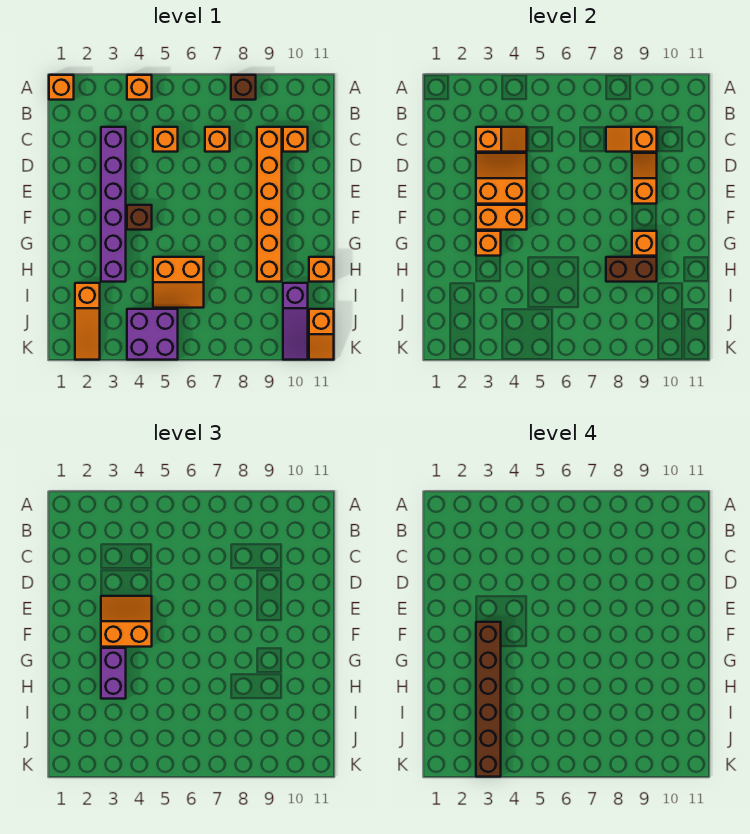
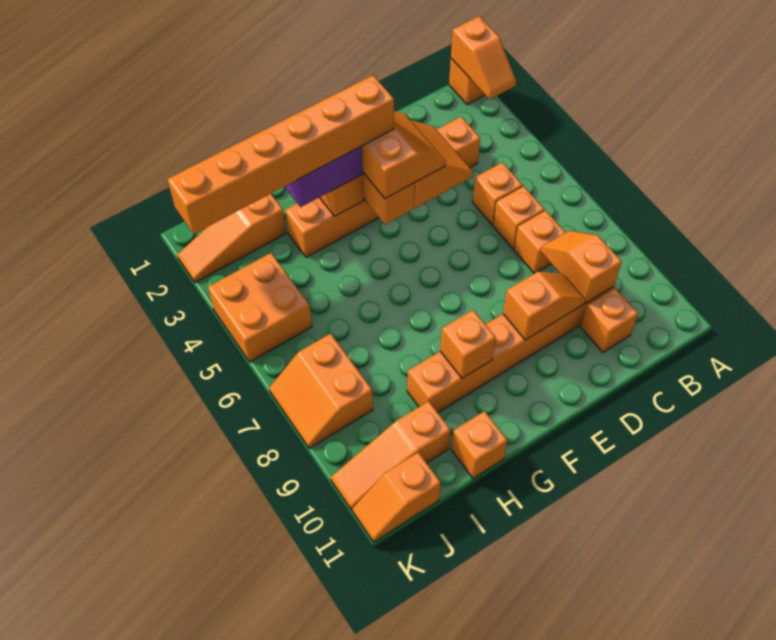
orange 1x1 brick [127,75,152,100] -> orange 1x1 brick moved to [493,186,545,249]
brown 1x1 brick [231,75,256,100] -> none
purple 1x6 brick [101,127,126,282] -> orange 1x6 brick [285,117,480,257]
orange 1x2 slope [476,127,527,152] -> orange 1x2 slope moved to [451,16,516,99]
brown 1x6 brick [476,622,501,777] -> orange 1x6 brick [167,75,394,234]
brown 1x1 brick [127,205,152,230] -> none
orange 2x2 slope [153,257,204,308] -> orange 2x2 slope moved to [269,334,373,448]
brown 1x2 brick [606,257,657,282] -> none
purple 1x3 slope [283,283,308,360] -> orange 1x3 slope [331,401,451,510]
purple 2x2 brick [127,309,178,360] -> orange 2x2 brick [208,253,312,362]

